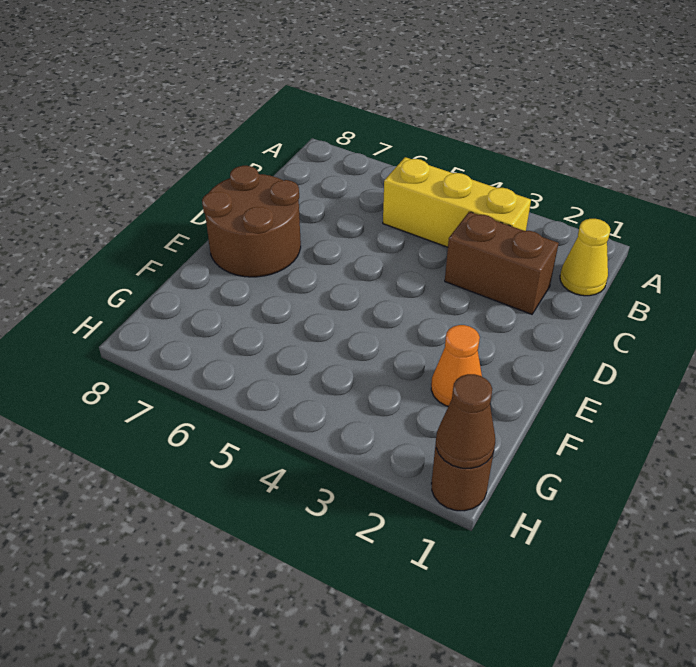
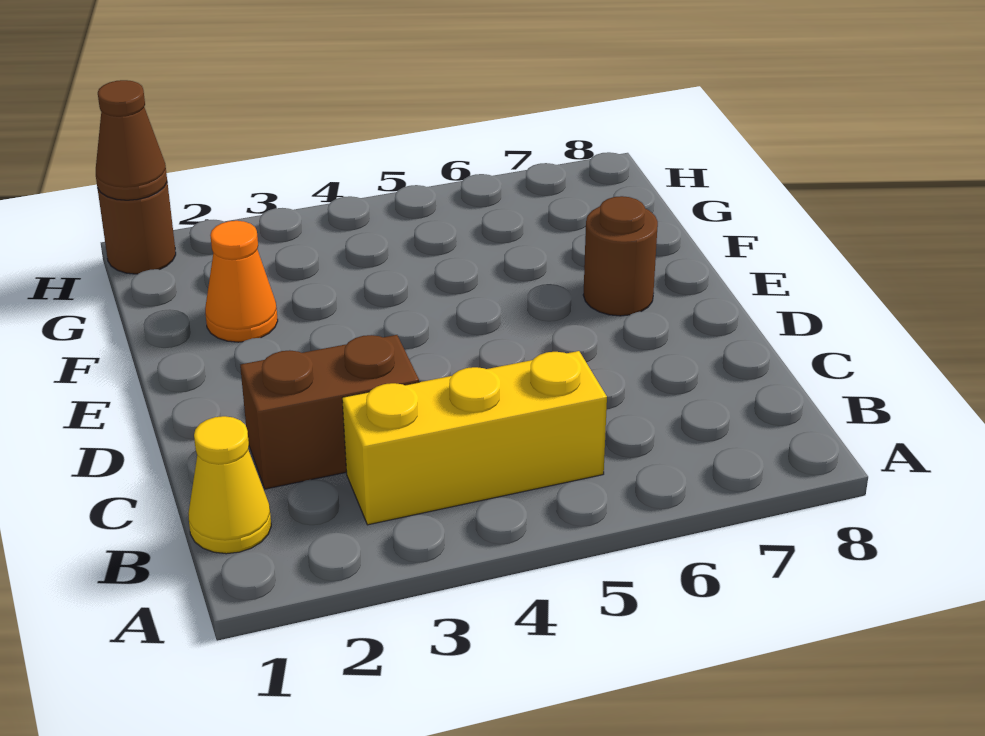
brown 2x2 round brick [202,166,301,277] -> brown 1x1 round brick [583,196,658,316]

